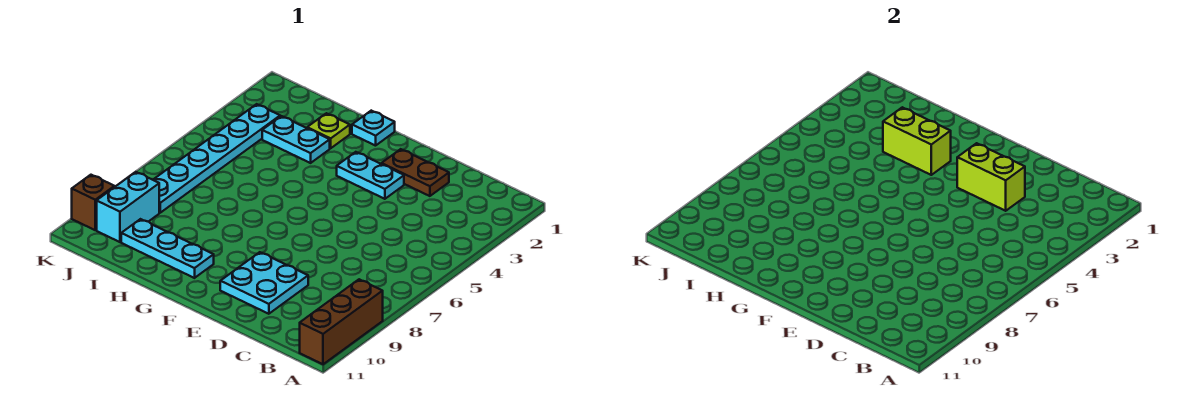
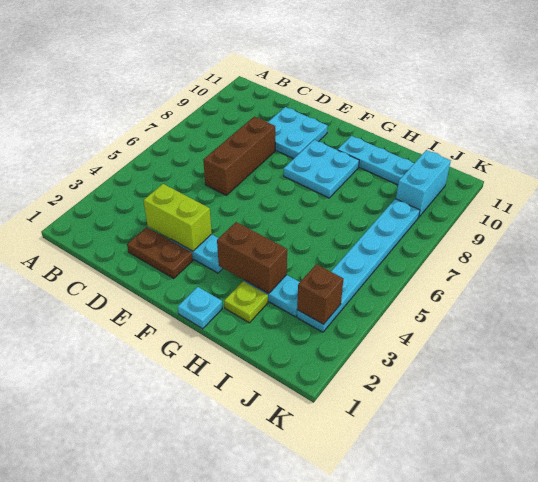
brown 1x3 brick [300,279,383,364] -> brown 1x3 brick moved to [203,116,275,195]
none -> cyan 2x2 plate [284,140,359,198]
lime 1x2 brick [883,107,951,175] -> brown 1x2 brick [217,222,287,294]
brown 1x1 brick [72,175,114,230] -> brown 1x1 brick moved to [297,264,343,324]

